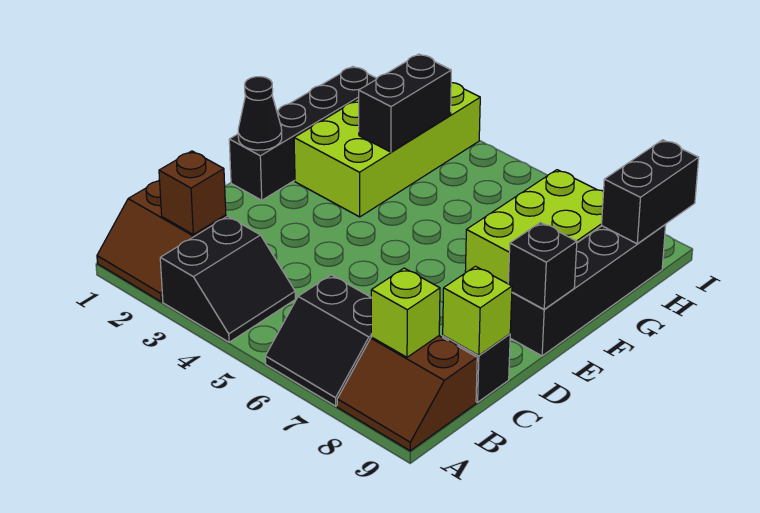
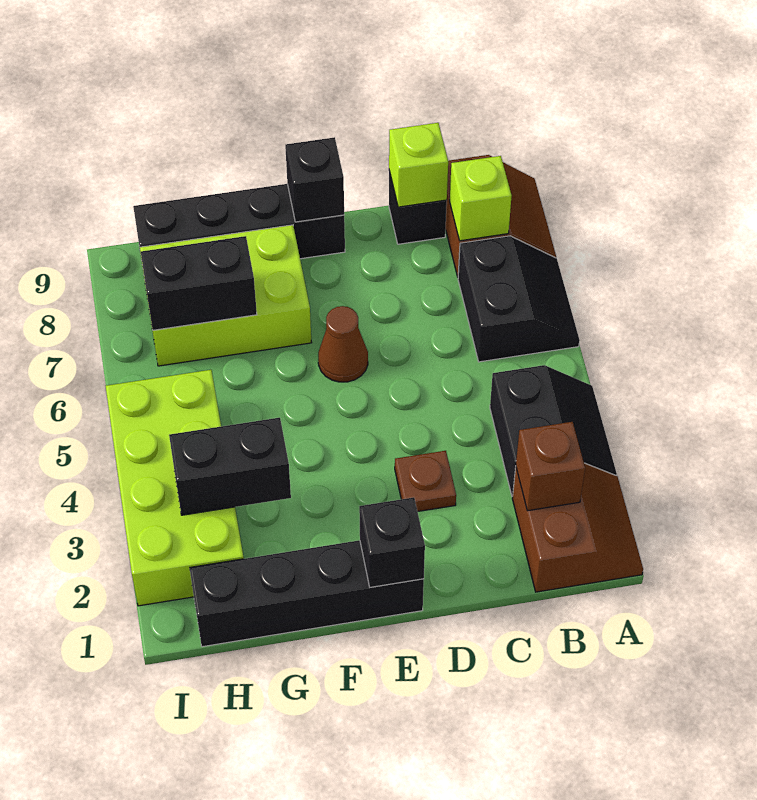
black 2x2 slope [160,216,295,342] -> black 2x2 slope turned to [490,365,617,496]
none -> brown 1x1 plate [395,451,456,512]
black 1x1 cone [238,77,282,150] -> black 1x1 brick [359,497,425,587]
none -> brown 1x1 cone [318,306,368,382]
lime 2x4 brick [294,83,480,217] -> lime 2x4 brick turned to [106,370,244,606]
black 1x2 brick [602,140,699,244] -> black 1x2 brick moved to [140,236,257,330]

